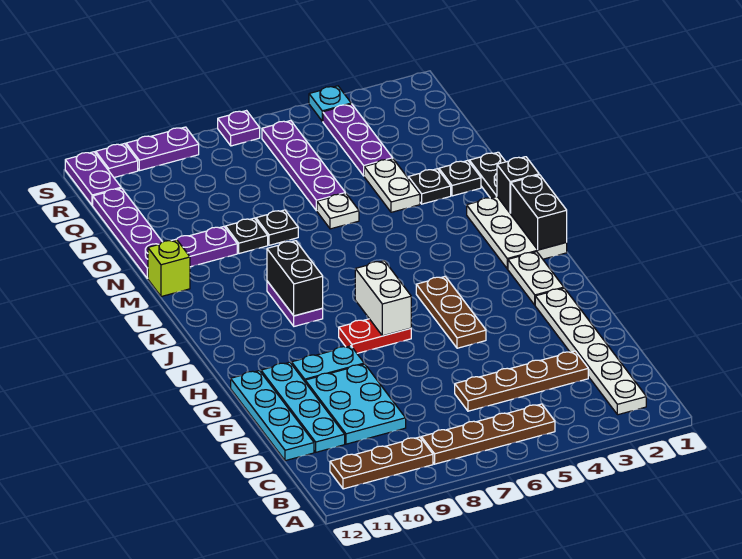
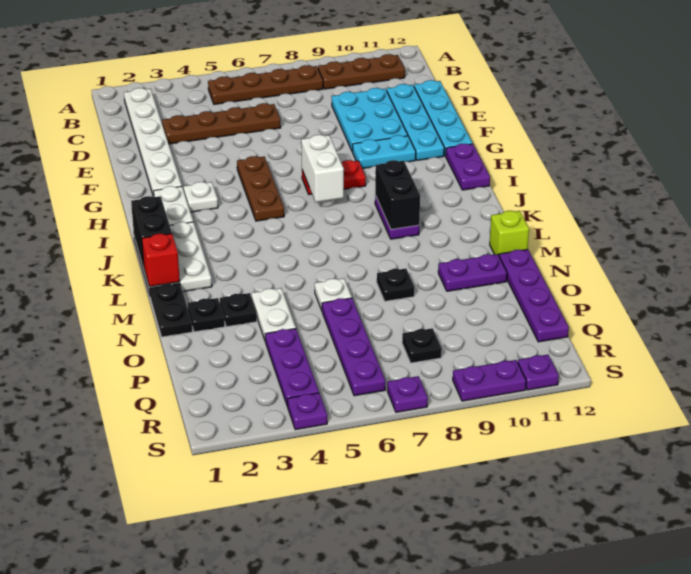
none -> white 1x1 plate [184,182,218,212]
black 1x1 brick [497,157,539,213] -> red 1x1 brick [142,234,180,287]
black 1x1 plate [226,218,268,254] -> black 1x1 plate moved to [402,328,442,363]
purple 1x2 plate [65,152,121,205] -> purple 1x2 plate moved to [446,144,490,190]
cyan 1x1 plate [309,86,351,121] -> purple 1x1 plate [288,393,327,430]

